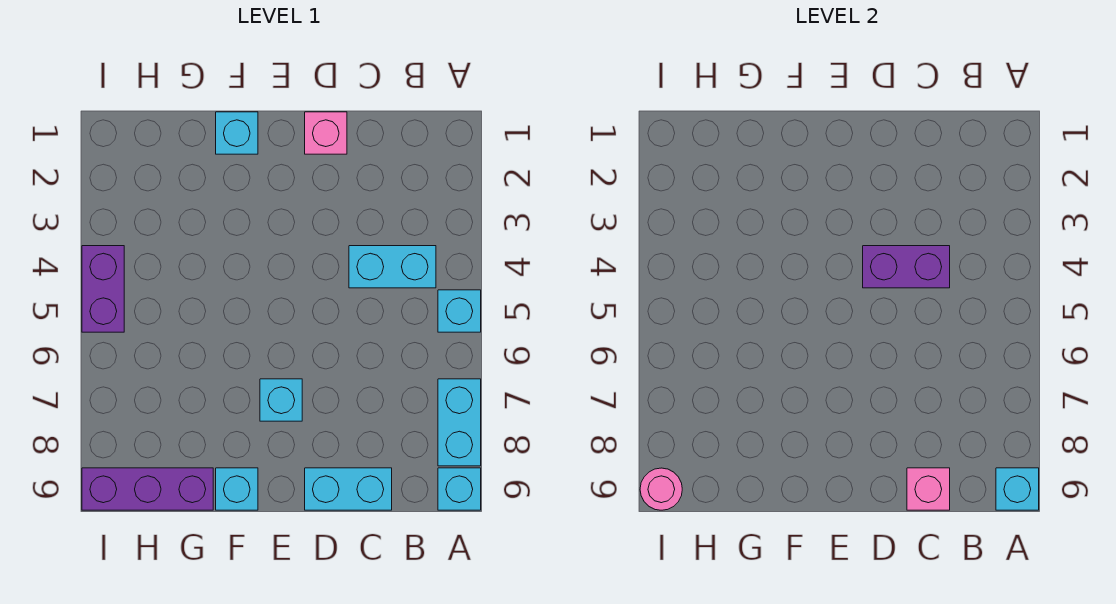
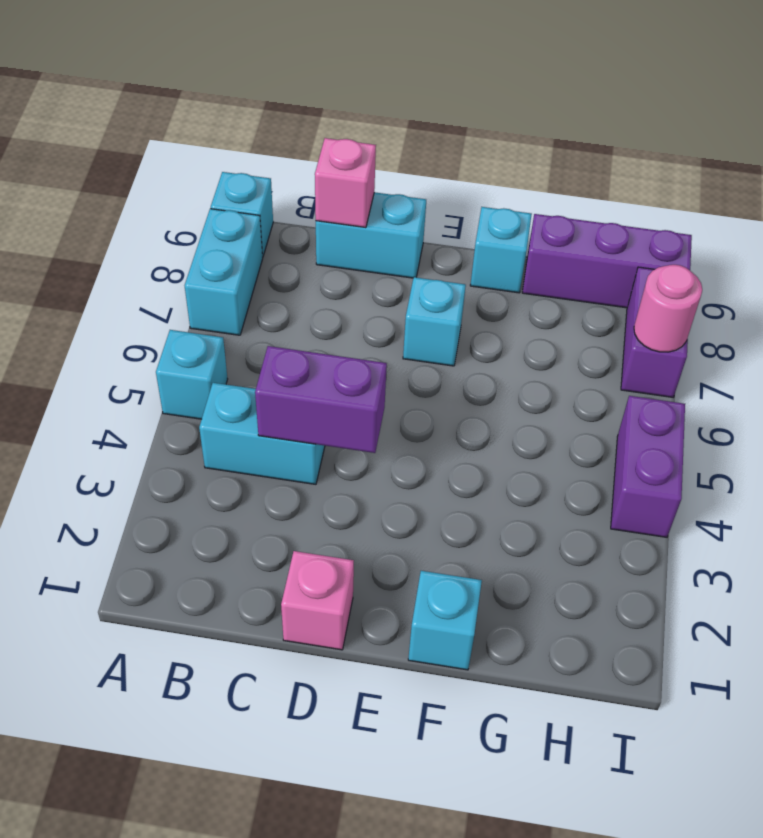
cyan 1x1 brick [996,468,1039,510] -> none
none -> purple 1x2 brick [621,267,688,397]
pink 1x1 round brick [640,468,682,510] -> pink 1x1 round brick moved to [634,265,702,352]

